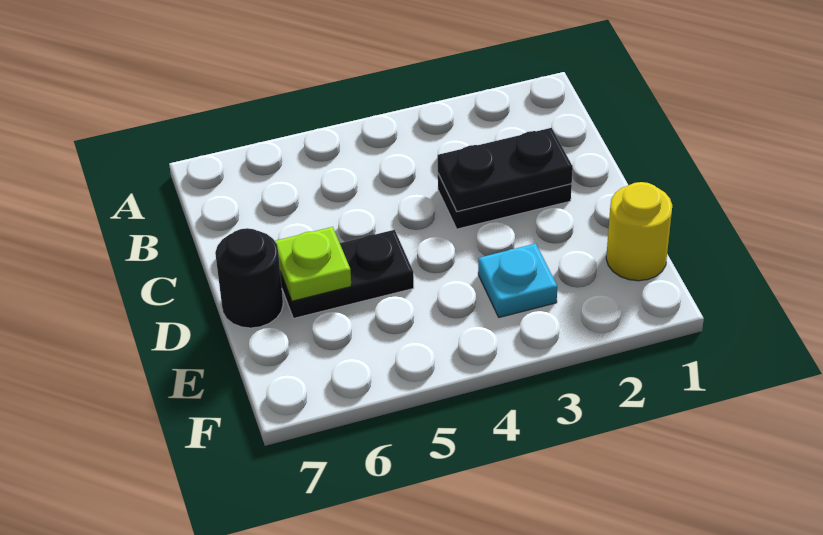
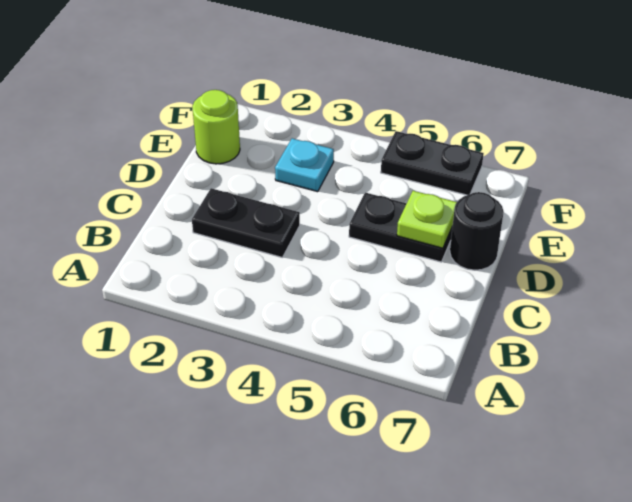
black 1x2 plate [438,128,573,212] -> black 1x2 plate moved to [381,131,484,195]
yellow 1x1 round brick [606,182,672,281] -> lime 1x1 round brick [192,90,240,164]

